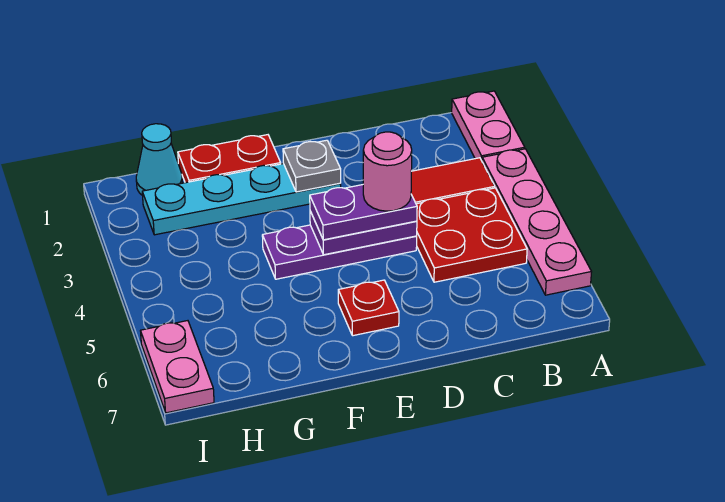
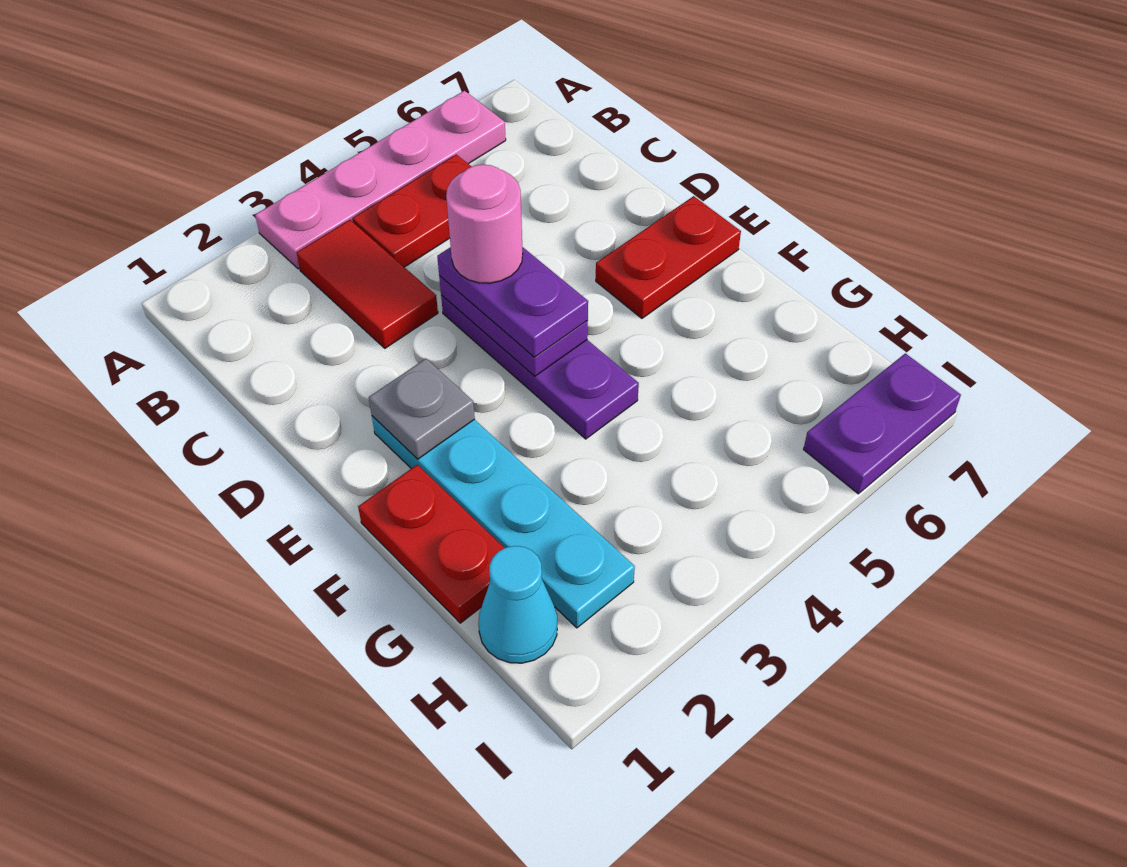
pink 1x2 plate [452,91,525,161] -> none
red 2x2 plate [416,188,527,282] -> red 1x2 plate [353,154,472,267]
red 1x1 plate [338,280,399,336] -> red 1x2 plate [596,196,741,318]
pink 1x2 plate [141,321,214,413] -> purple 1x2 plate [803,353,961,494]

